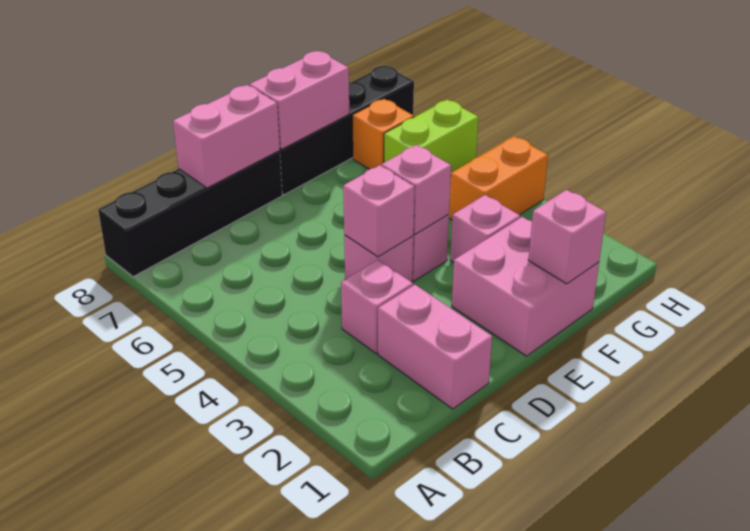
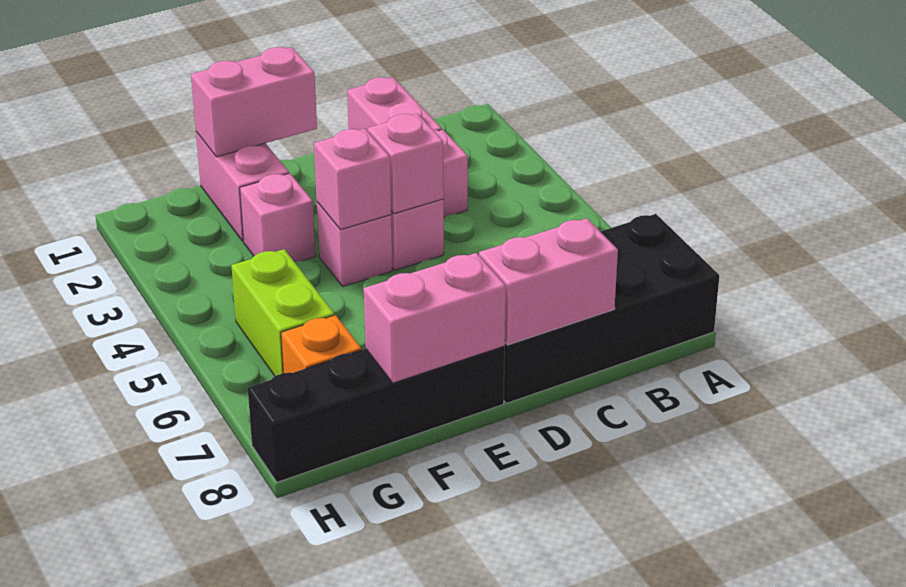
black 1x4 brick [98,151,282,277] -> black 2x4 brick [504,214,719,403]
pink 2x2 brick [452,217,599,356] -> pink 1x2 brick [196,132,289,241]
pink 1x1 brick [528,190,606,284] -> pink 1x2 brick [191,47,317,157]
orange 1x2 brick [449,136,548,220] -> none
lime 1x2 brick [384,100,478,173] -> lime 1x2 brick turned to [231,249,334,376]

